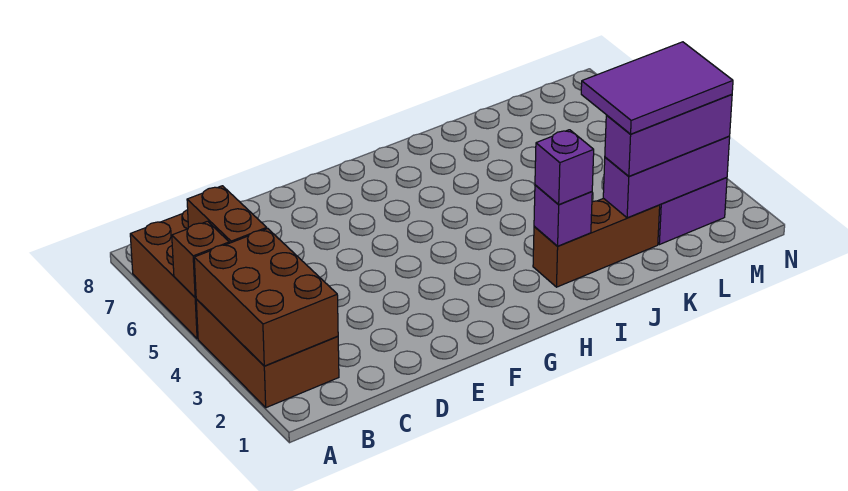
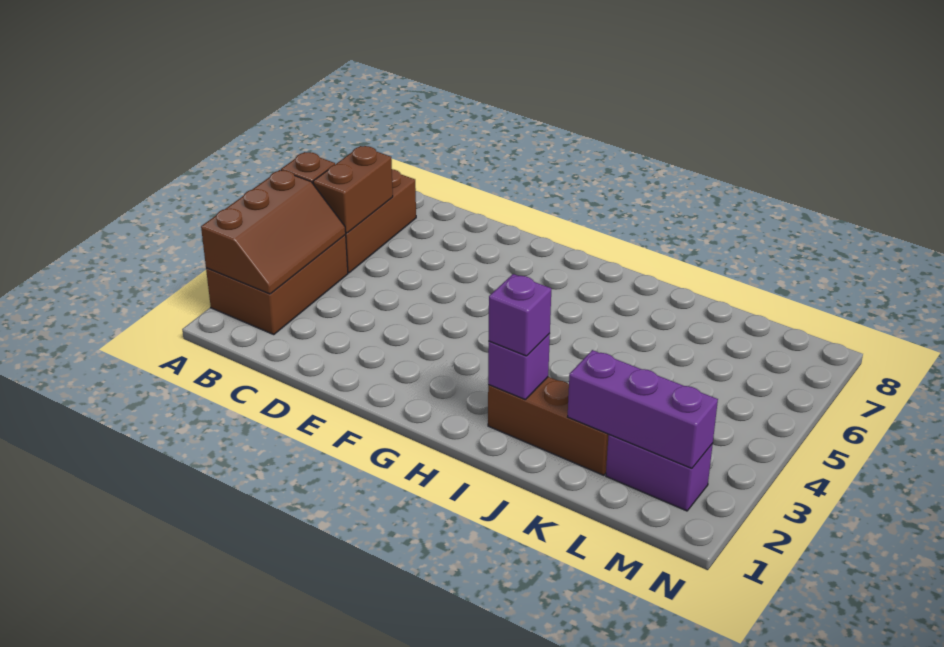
brown 2x3 brick [194,229,338,366] -> brown 2x3 slope [201,170,346,294]
purple 1x3 brick [605,95,732,176] -> none
purple 2x3 tile [581,42,733,134] -> none

